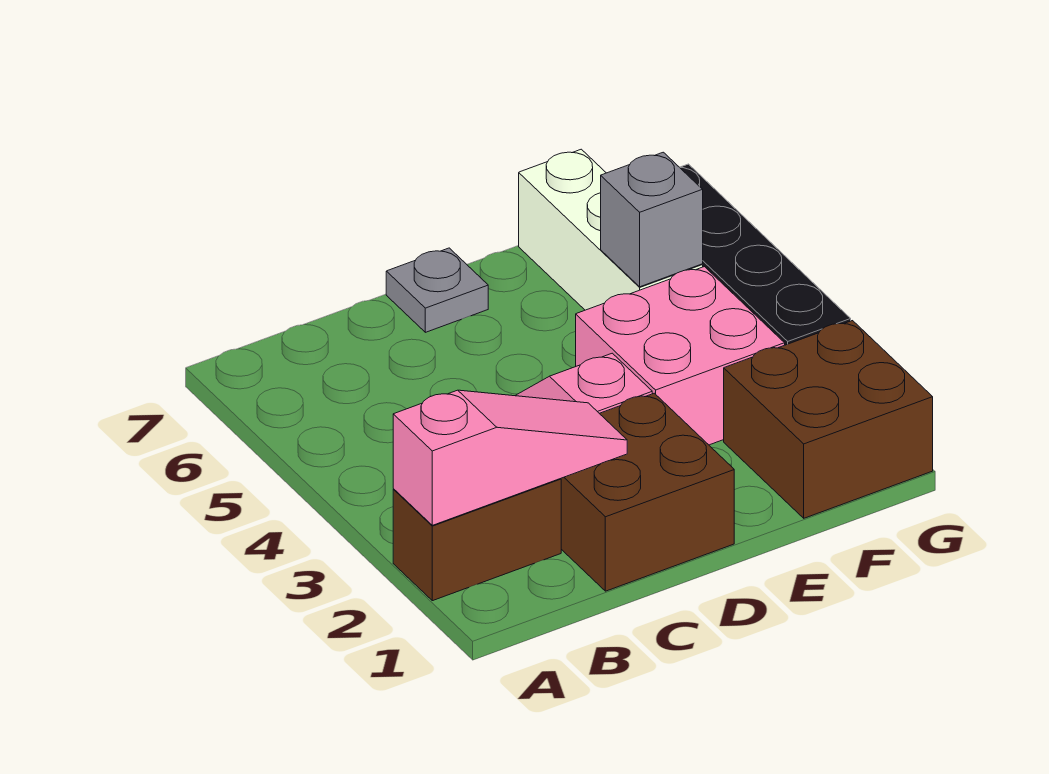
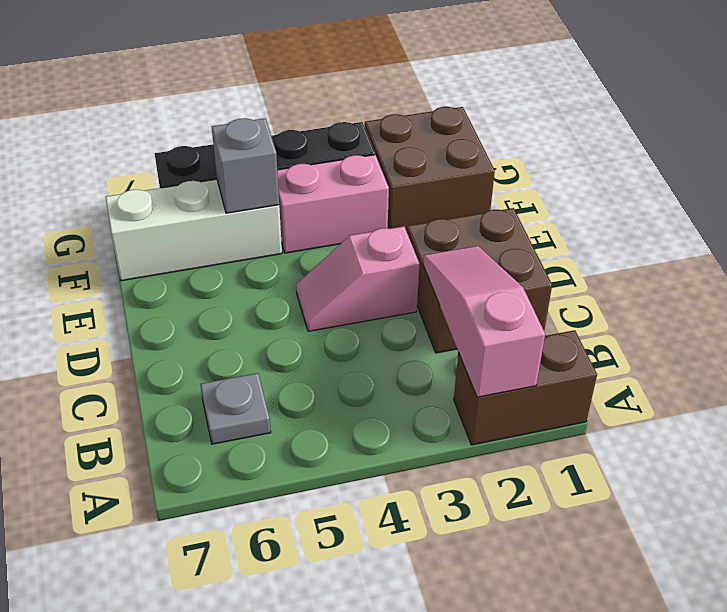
brown 1x2 brick [393,479,561,601] -> brown 1x2 brick turned to [454,330,597,445]
grey 1x1 plate [386,248,488,332] -> grey 1x1 plate moved to [200,373,271,444]
pink 2x2 brick [576,267,785,445] -> pink 1x2 brick [277,155,389,253]

